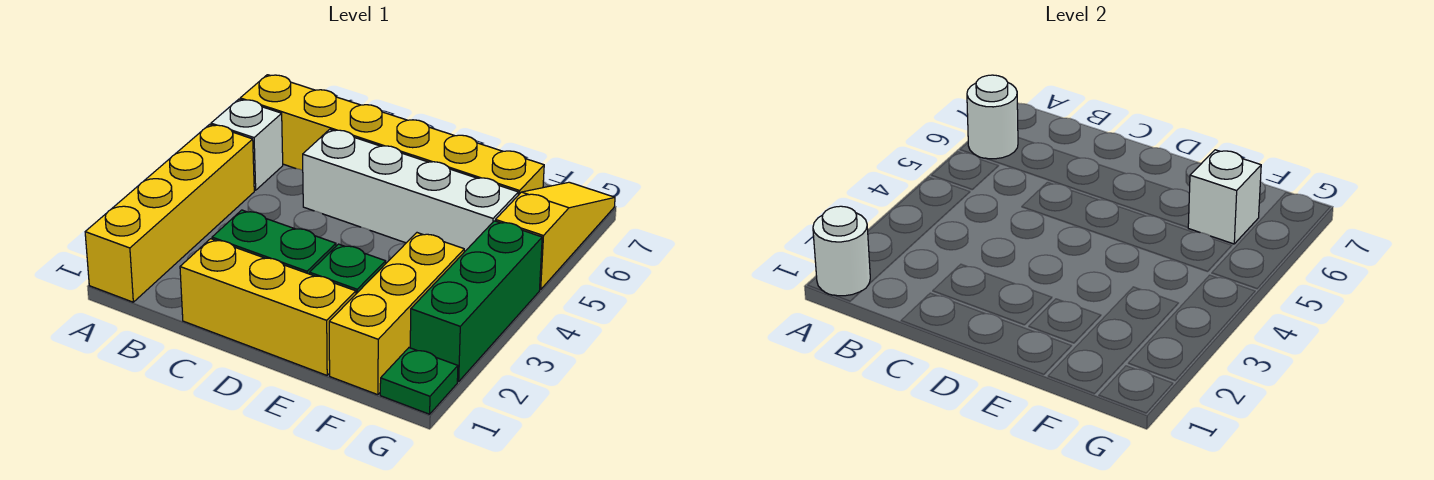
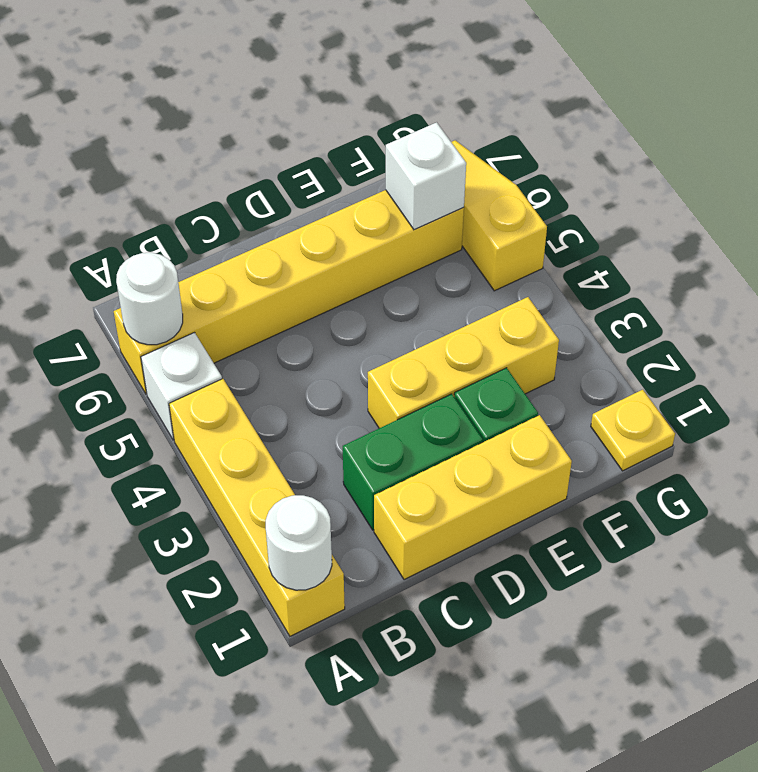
white 1x4 brick [303,129,518,252] -> none
yellow 1x3 brick [329,233,464,395] -> yellow 1x3 brick turned to [368,297,559,428]
green 1x1 plate [380,348,458,414] -> yellow 1x1 plate [591,390,675,471]
green 1x3 brick [410,221,542,382] -> none

